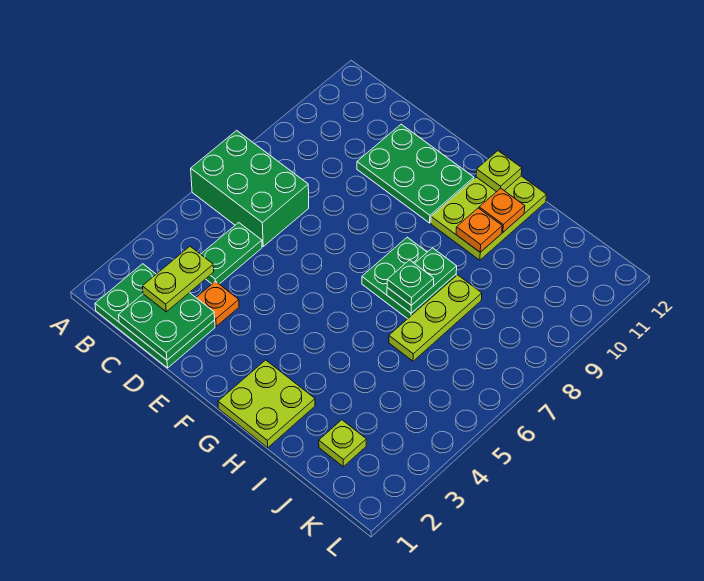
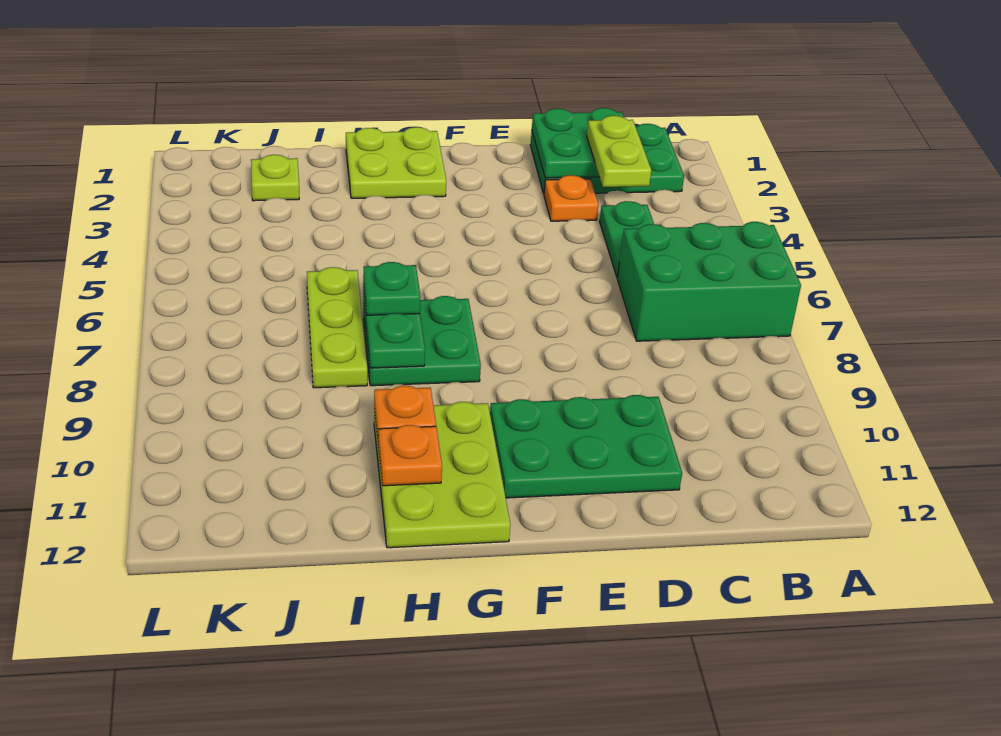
lime 1x1 plate [476,151,522,192] -> none

